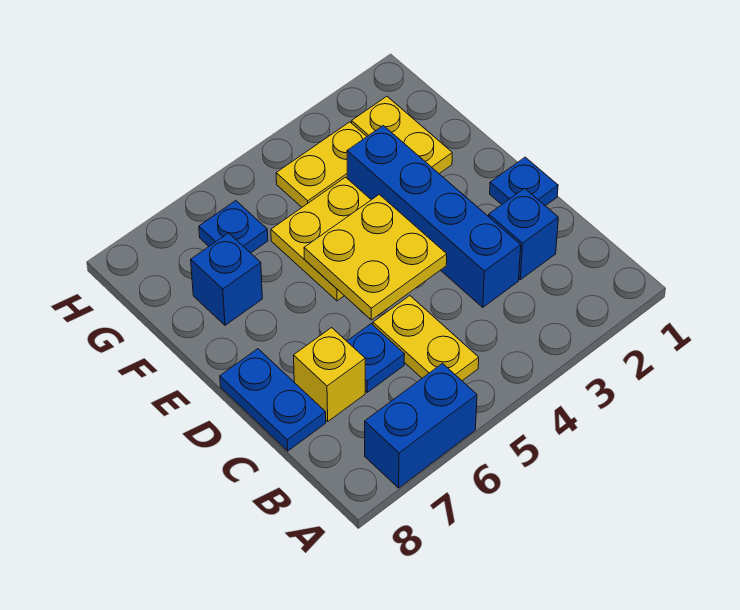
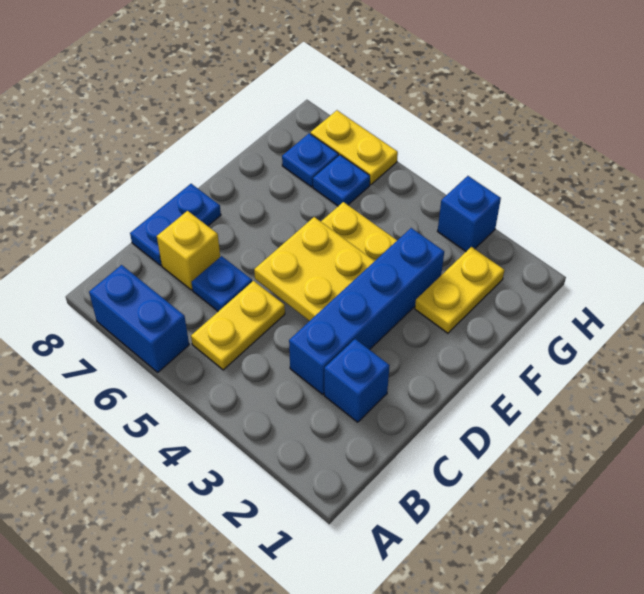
blue 1x1 plate [490,157,558,206] -> blue 1x1 plate moved to [282,133,339,187]
blue 1x1 brick [191,233,262,325] -> blue 1x1 brick moved to [437,176,501,251]
yellow 1x2 plate [276,122,367,207] -> yellow 1x2 plate moved to [311,110,398,185]

